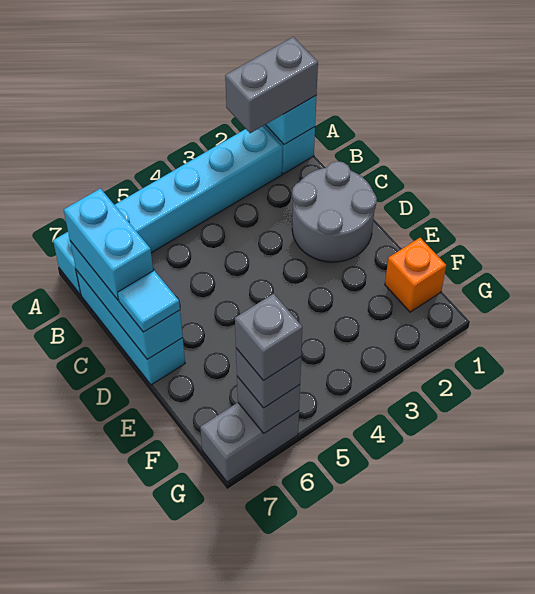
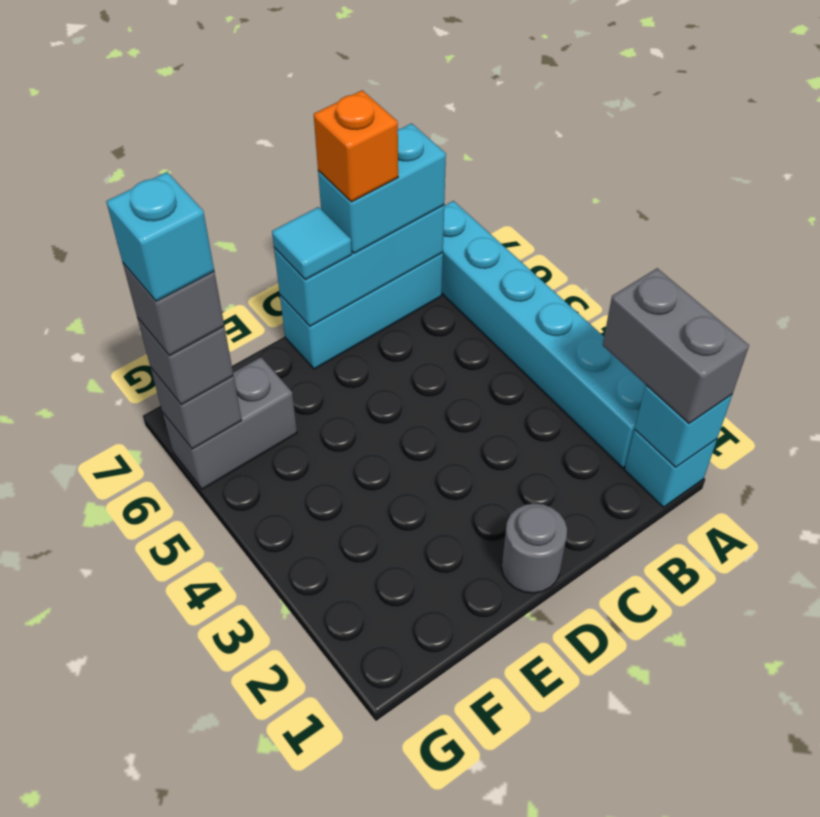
grey 2x2 round brick [292,161,377,262] -> grey 1x1 round brick [502,503,567,593]
orange 1x1 brick [385,238,446,312] -> orange 1x1 brick moved to [314,90,398,202]
grey 1x2 brick [200,403,299,482] -> grey 1x2 brick turned to [163,357,297,489]
none -> cyan 1x1 brick [106,172,214,301]

